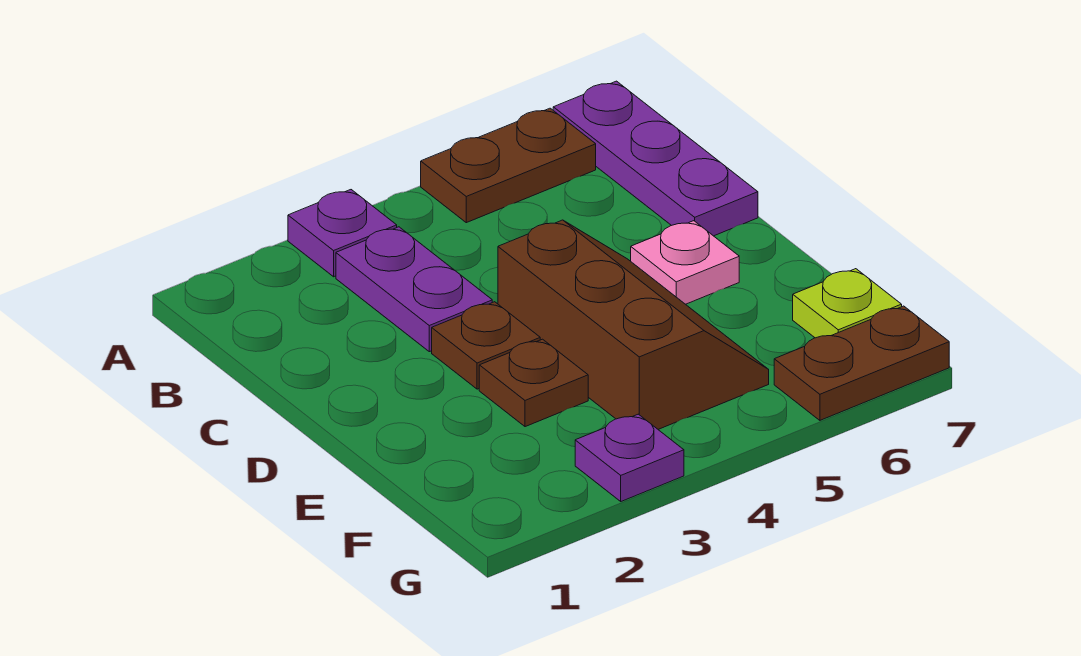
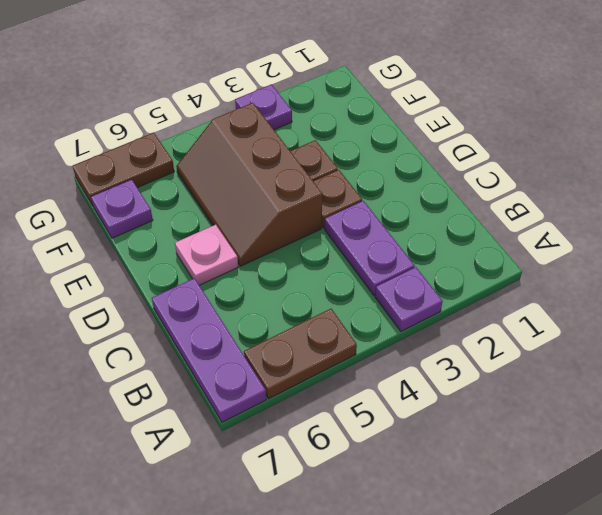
lime 1x1 plate [793,269,902,338] -> purple 1x1 plate [91,179,153,238]

